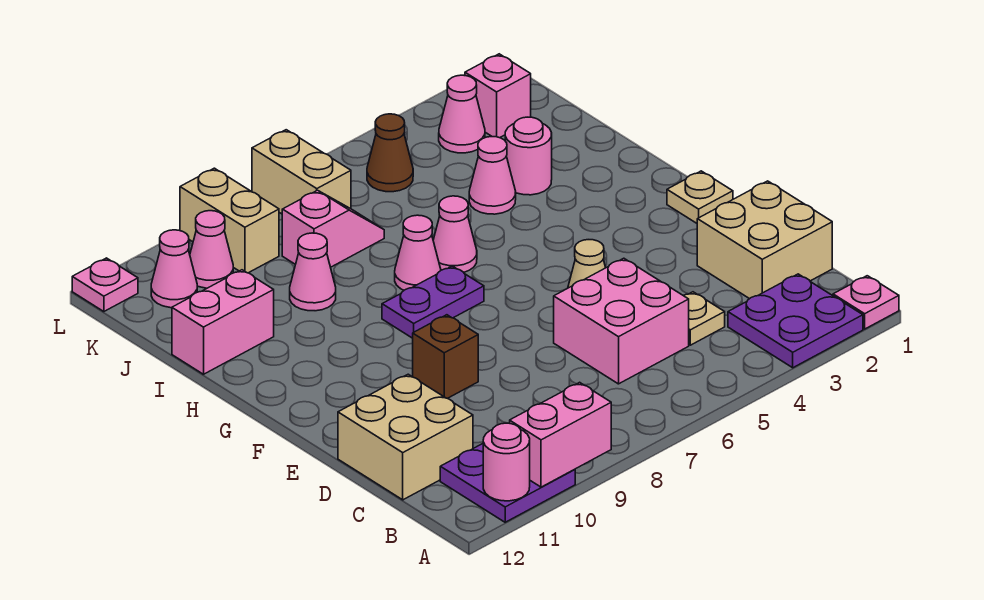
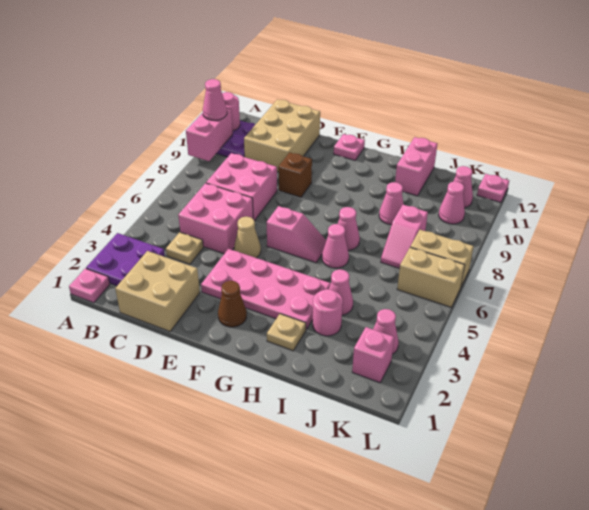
none -> pink 1x1 cone [203,79,227,120]
none -> pink 2x2 brick [206,153,277,221]
tan 2x2 brick [338,374,473,500] -> tan 2x3 brick [244,100,320,172]
none -> pink 2x4 plate [201,249,331,329]
tan 1x1 plate [667,171,733,223] -> tan 1x1 plate moved to [267,314,306,351]
none -> pink 1x2 slope [267,206,326,263]
none -> pink 1x1 plate [334,134,365,160]
purple 1x2 plate [382,266,484,338] -> none
brown 1x1 cone [367,114,413,192] -> brown 1x1 cone moved to [218,281,247,327]
tan 1x2 brick [180,168,279,273] -> tan 1x2 brick moved to [397,247,465,307]

